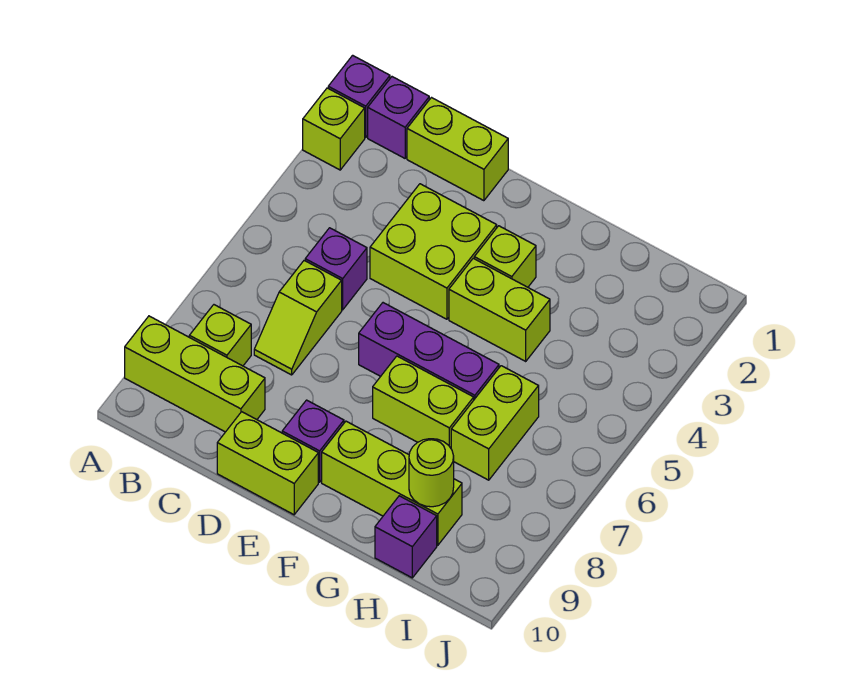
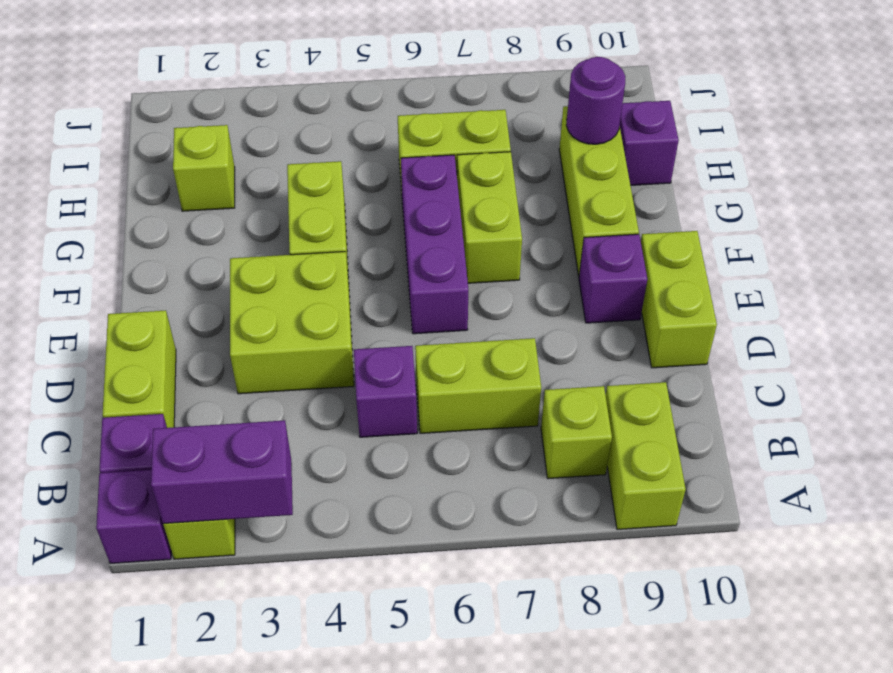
none -> purple 1x2 brick [151,420,293,524]
lime 1x3 brick [125,316,265,432] -> lime 1x2 brick [606,382,686,529]
lime 1x2 slope [254,260,342,375] -> lime 1x2 brick [415,338,541,433]
lime 1x1 brick [474,226,536,287] -> lime 1x1 brick moved to [173,125,235,211]
lime 1x1 round brick [409,439,454,507] -> purple 1x1 round brick [566,57,625,144]

